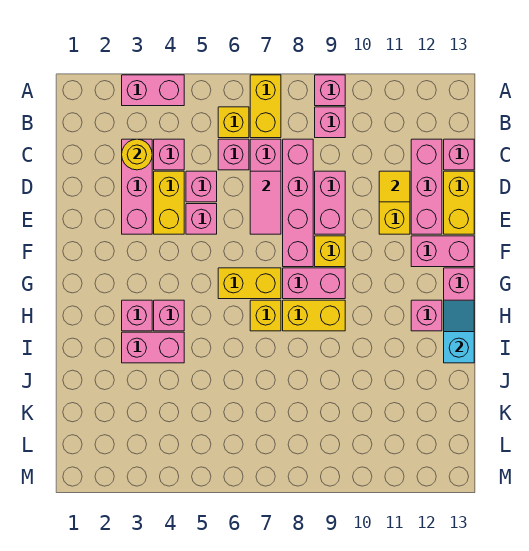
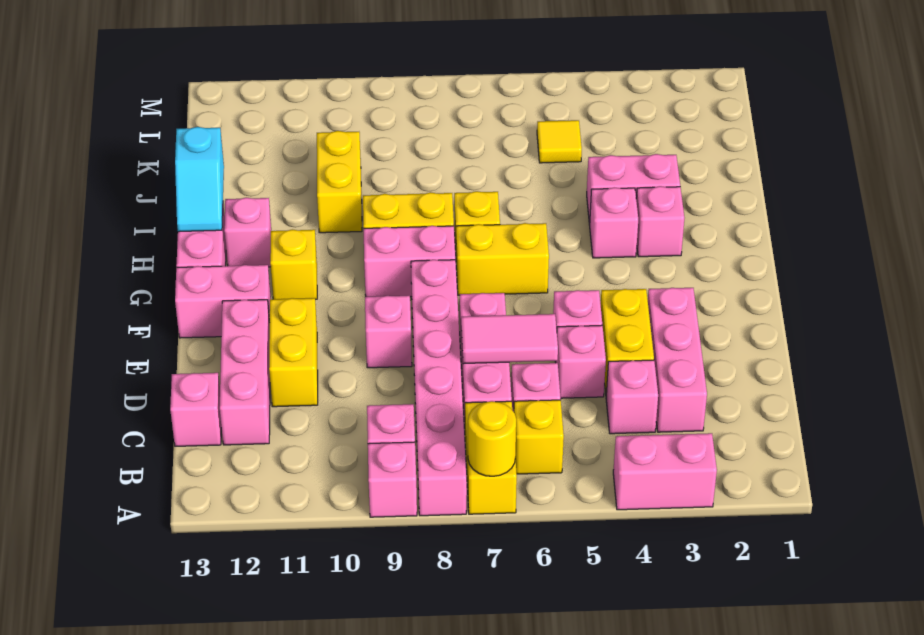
yellow 1x1 round brick [122,139,152,170] -> yellow 1x1 round brick moved to [468,401,516,476]
pink 1x4 brick [283,139,313,267] -> pink 1x6 brick [411,260,467,516]
pink 1x2 tile [250,171,281,234] -> pink 1x2 tile turned to [461,314,558,364]
pink 1x2 brick [315,171,345,234] -> pink 1x1 brick [365,296,412,368]
yellow 1x1 tile [379,171,410,202] -> yellow 1x1 tile moved to [537,120,582,163]
yellow 1x2 brick [444,171,474,234] -> yellow 1x2 brick moved to [317,131,362,233]
yellow 1x1 brick [315,236,345,267] -> yellow 1x1 brick moved to [270,230,317,300]

